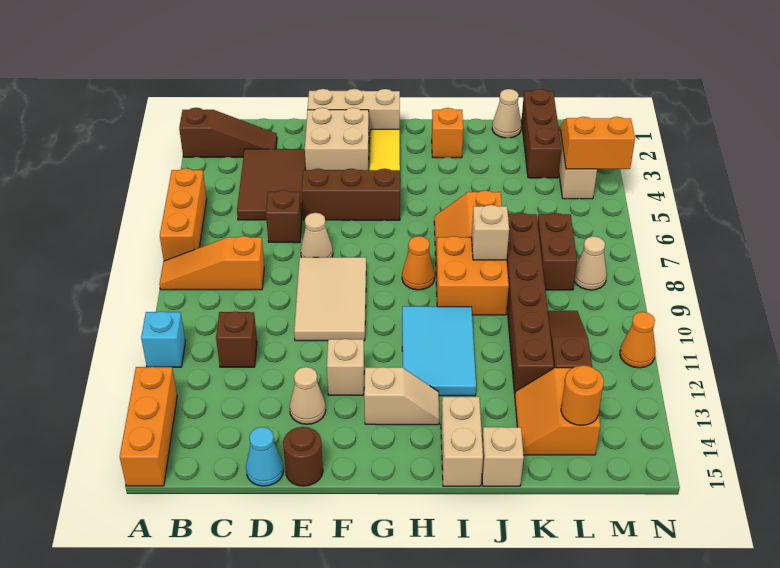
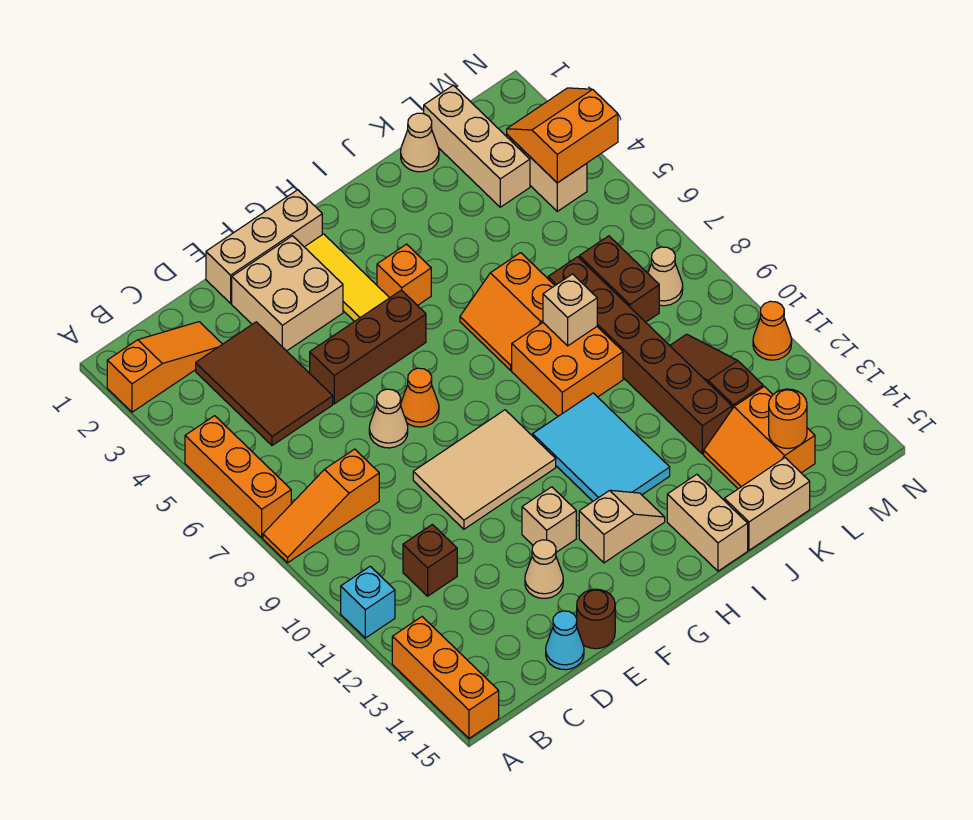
brown 1x3 slope [179,108,277,157] -> orange 1x3 slope [107,322,222,412]
brown 1x1 brick [266,190,302,243] -> none
tan 2x3 tile [294,257,366,341] -> tan 2x3 tile turned to [413,410,556,529]
orange 1x1 cone [402,236,435,290] -> orange 1x1 cone moved to [400,368,439,427]
orange 1x1 brick [432,108,463,158] -> orange 1x1 brick moved to [377,244,431,306]
tan 1x1 brick [482,427,524,486] -> tan 1x2 brick [724,458,810,550]
brown 1x3 brick [522,89,561,178] -> tan 1x3 brick [424,85,530,207]

